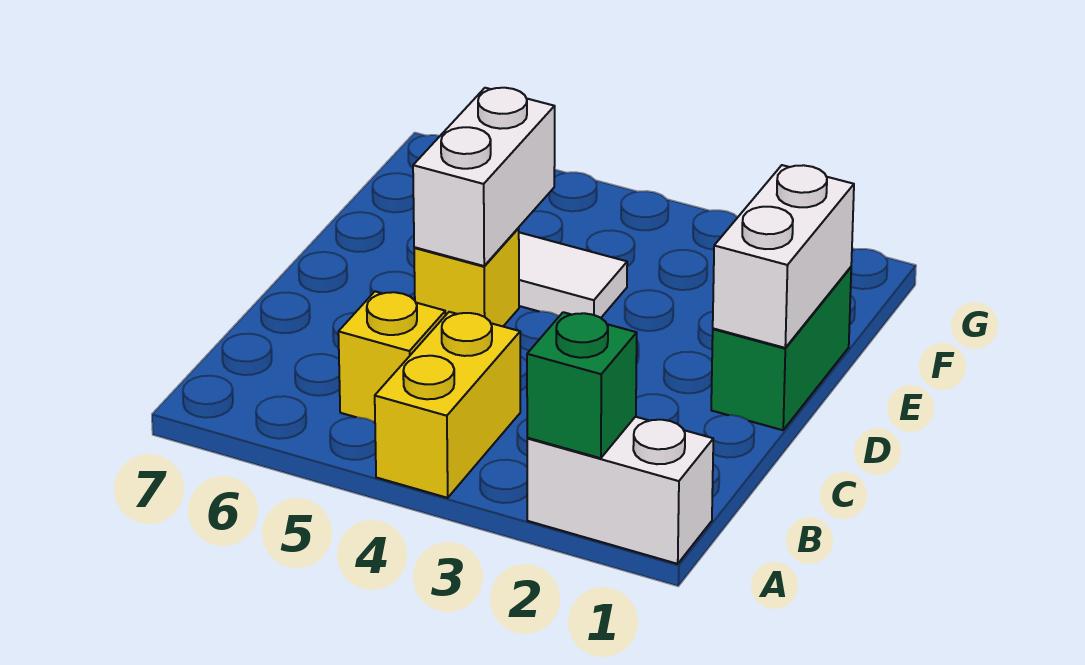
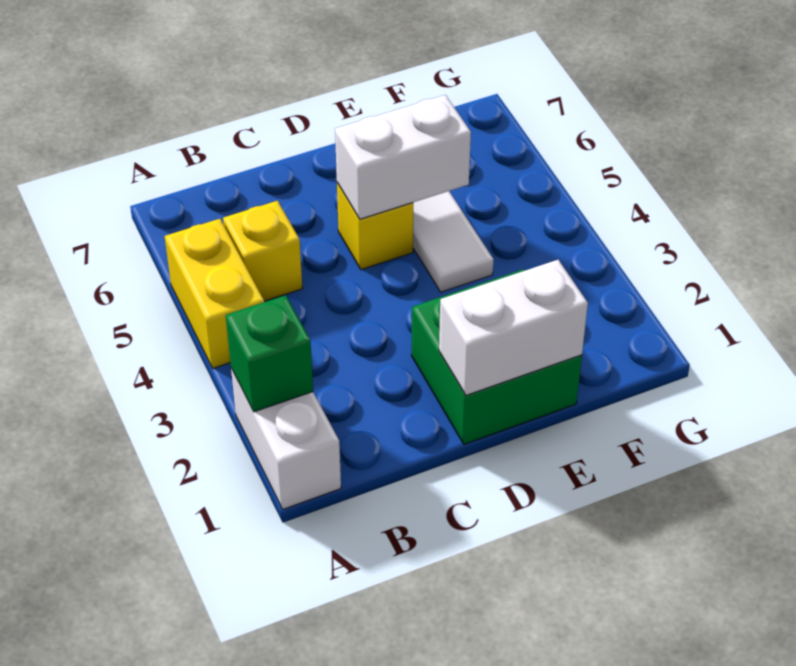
yellow 1x2 brick [375,312,520,498] -> yellow 1x2 brick turned to [165,219,264,368]
green 1x2 brick [711,267,851,430] -> green 2x2 brick [411,269,582,444]

